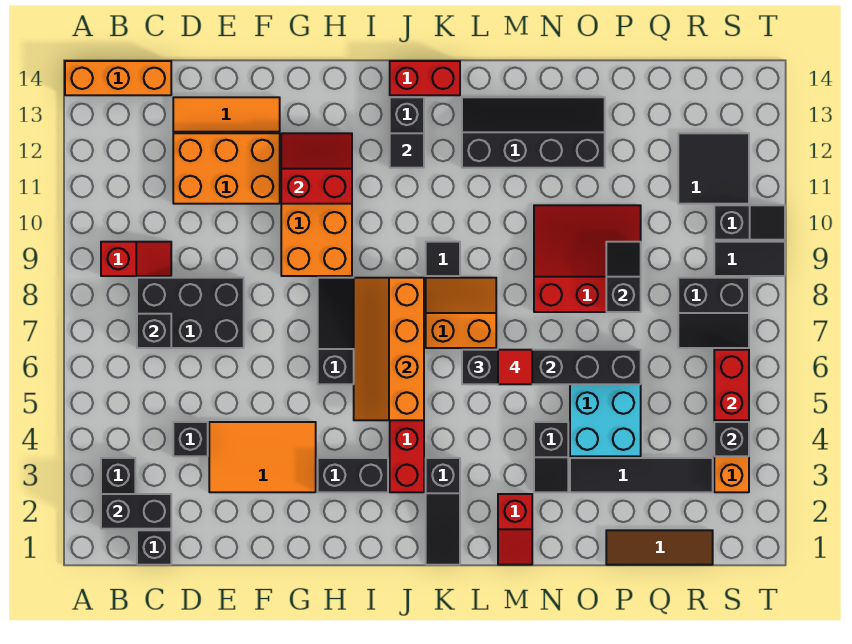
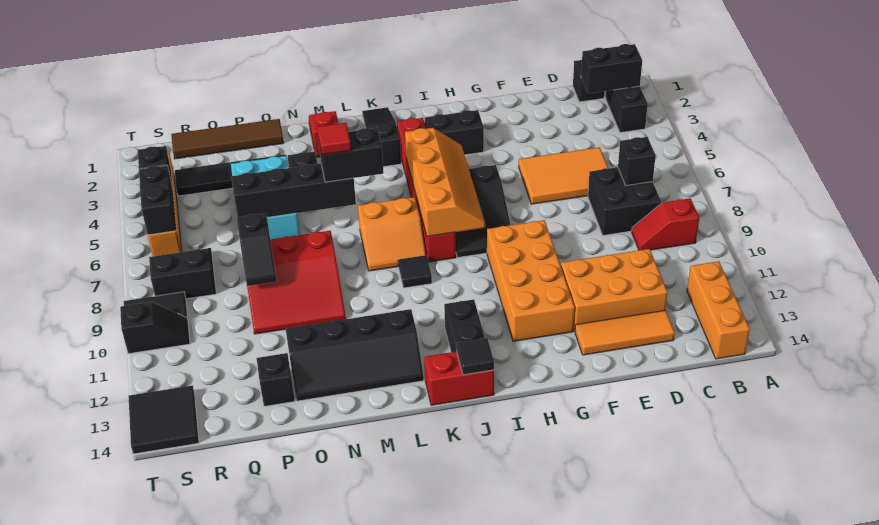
orange 1x3 brick [65,61,171,95] -> orange 1x3 brick turned to [687,261,750,359]
black 2x3 brick [137,278,244,348] -> black 2x2 brick [588,167,661,235]
black 1x1 brick [173,422,208,456] -> black 1x1 brick moved to [256,353,295,406]
orange 2x3 tile [209,422,316,492] -> orange 2x3 tile moved to [519,147,608,204]
red 2x2 slope [281,133,352,204] -> none
black 1x1 tile [390,133,424,168] -> black 1x1 tile moved to [456,338,494,375]
brown 1x3 tile [606,530,713,565] -> brown 1x4 tile [171,119,283,159]
black 2x2 tile [678,133,749,204] -> black 2x2 tile moved to [128,386,199,454]
red 1x2 brick [714,350,749,420] -> black 1x2 brick [139,165,176,235]
black 1x2 slope [714,205,785,240] -> black 1x2 slope turned to [120,302,190,354]

